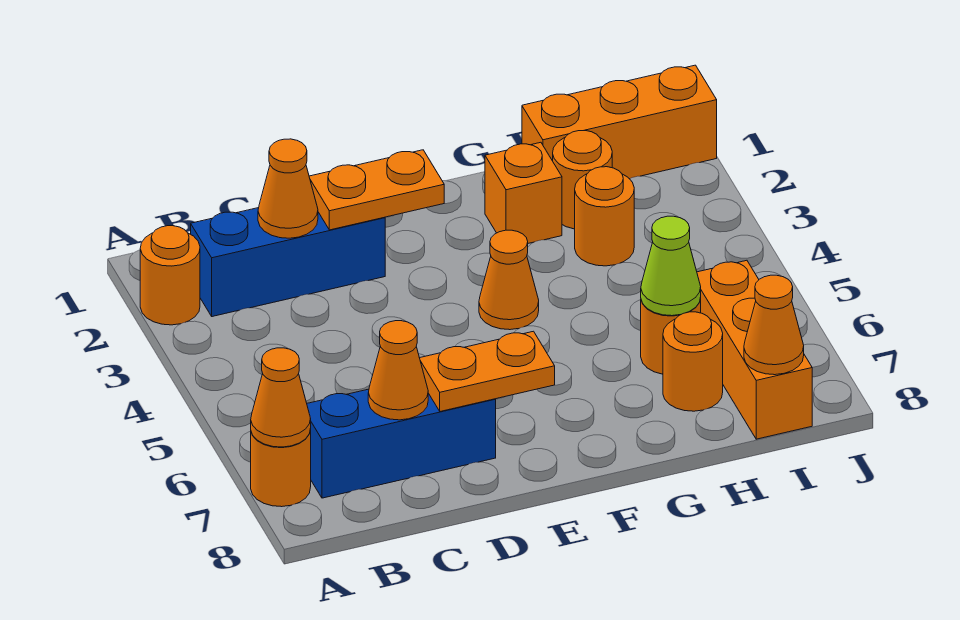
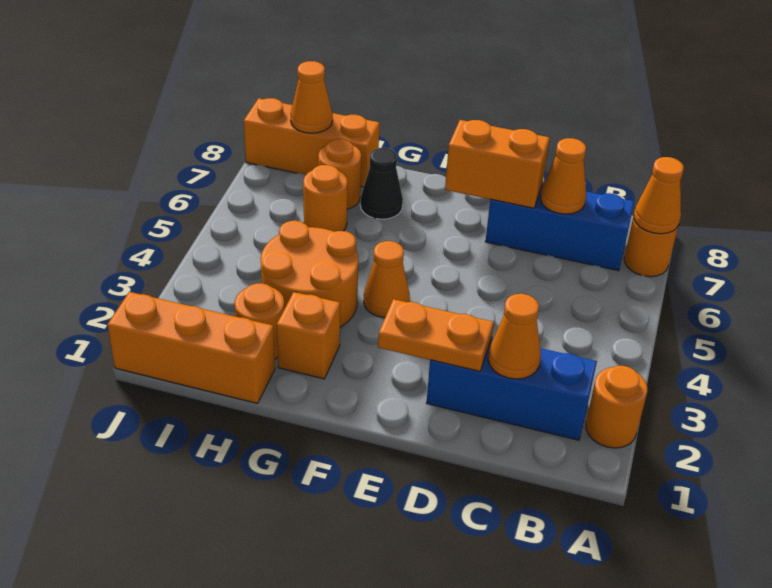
orange 1x2 plate [420,331,555,411] -> orange 1x2 brick [445,120,549,208]
none -> black 1x1 cone [360,148,403,219]
orange 1x1 round brick [575,167,634,266] -> orange 2x2 round brick [261,221,358,327]
lime 1x1 cone [641,216,701,316] -> none
orange 1x3 brick [697,260,812,439] -> orange 1x3 brick turned to [244,98,380,187]

